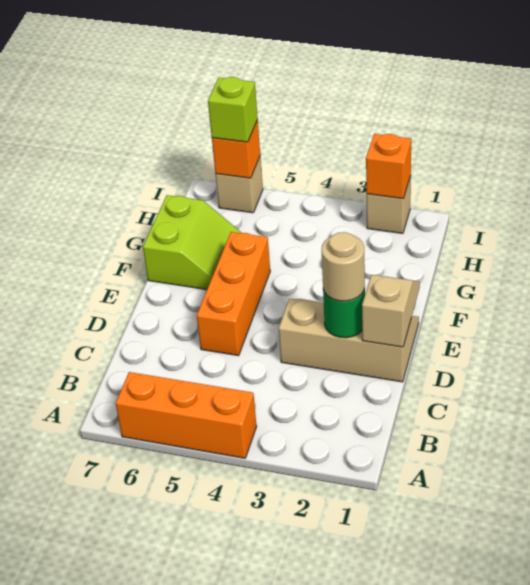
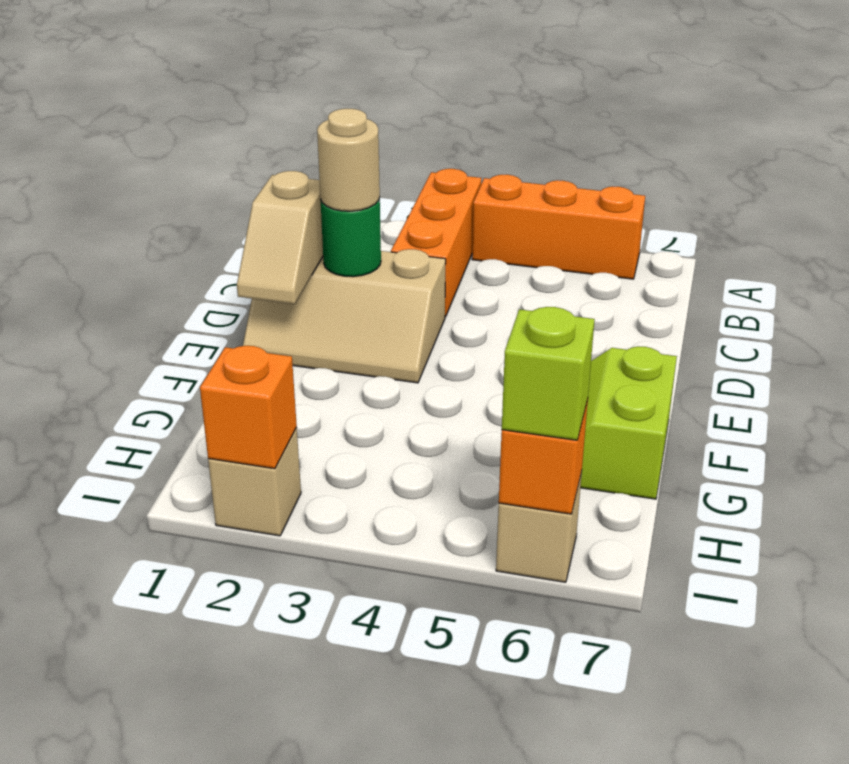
orange 1x3 brick [197,232,270,356] -> orange 1x3 brick moved to [391,169,481,317]

